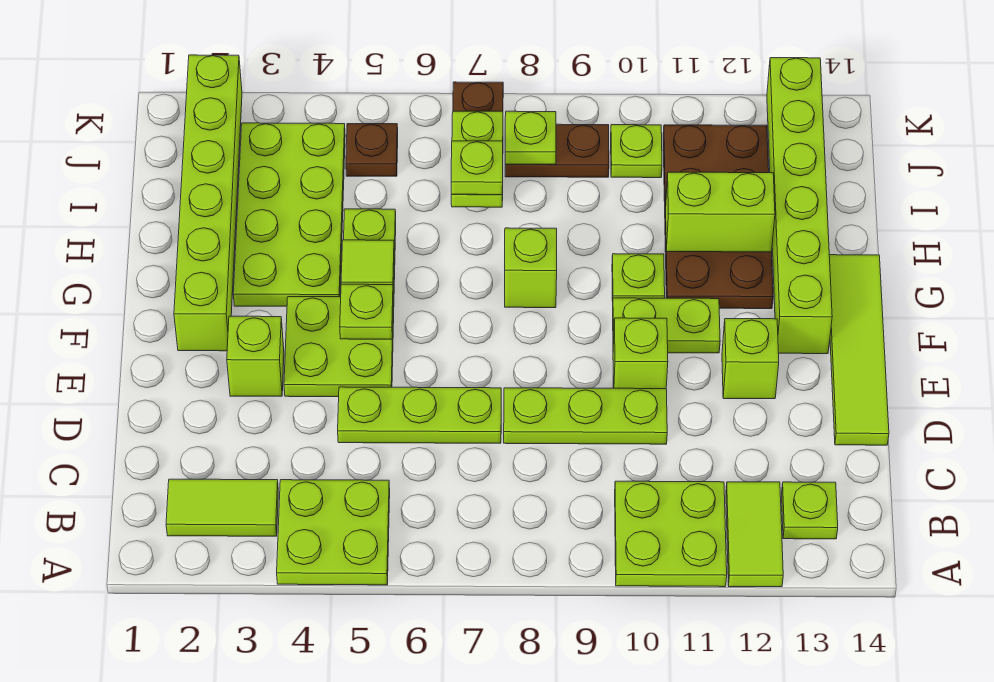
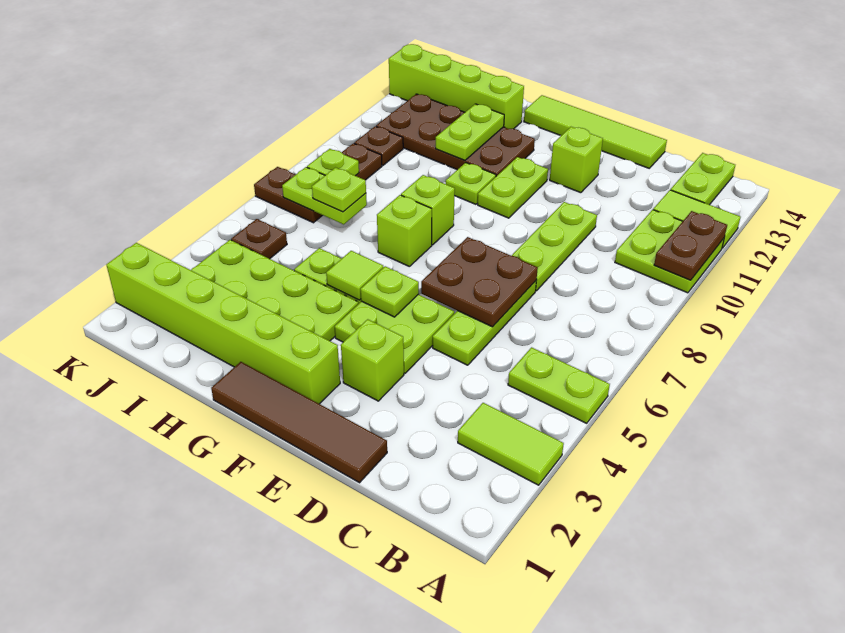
lime 2x2 plate [277,480,390,585] -> lime 1x2 plate [508,347,610,423]
none -> brown 1x2 plate [654,211,727,280]
lime 1x2 tile [166,479,278,536] -> lime 1x2 tile turned to [458,403,564,485]
lime 1x1 plate [782,482,838,539] -> lime 1x2 plate [671,153,735,205]
none -> brown 1x4 tile [211,362,387,483]
none -> brown 2x2 plate [421,237,538,327]
lime 1x1 brick [613,318,668,389] -> lime 1x1 brick moved to [377,195,432,267]
lime 1x6 brick [767,58,832,354] -> lime 1x4 brick [389,44,524,129]
lime 1x2 brick [666,172,775,252] -> lime 1x2 plate [436,104,504,160]
lime 1x1 plate [611,125,662,178] -> brown 1x1 plate [354,126,403,166]

